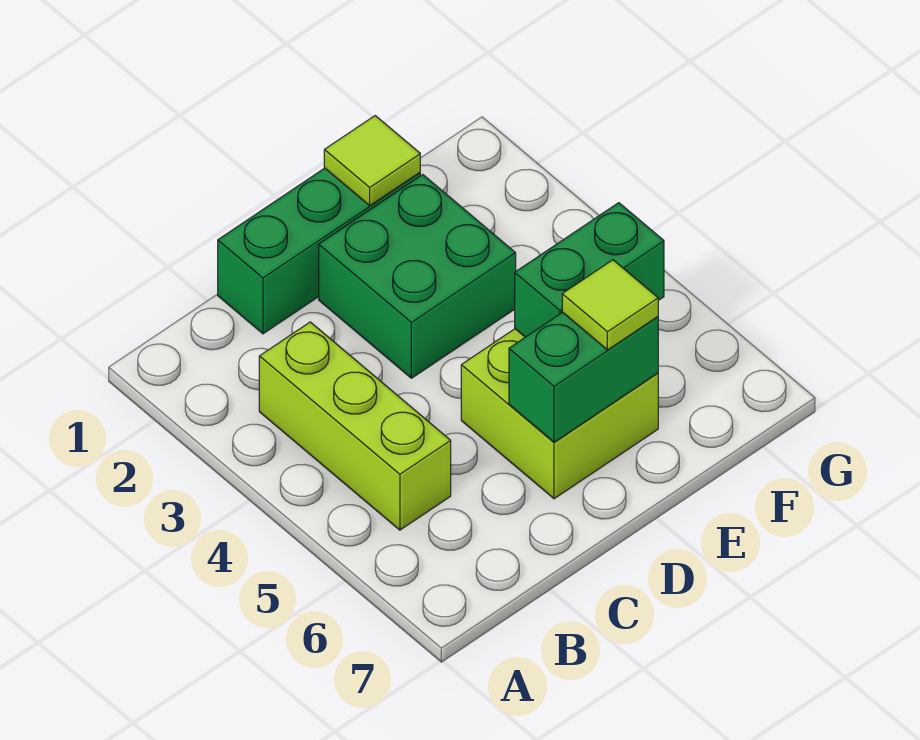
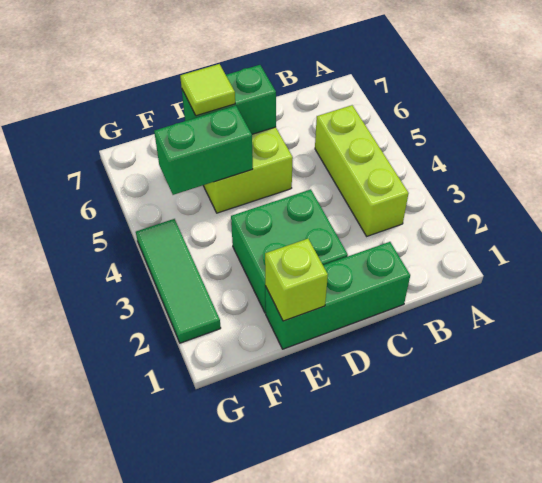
lime 1x1 tile [324,116,420,206] -> lime 1x1 brick [265,239,328,321]
none -> green 1x3 tile [136,219,221,343]

